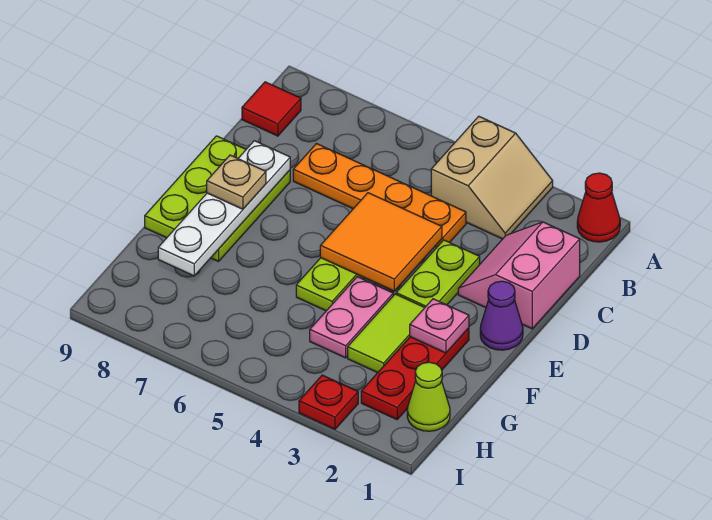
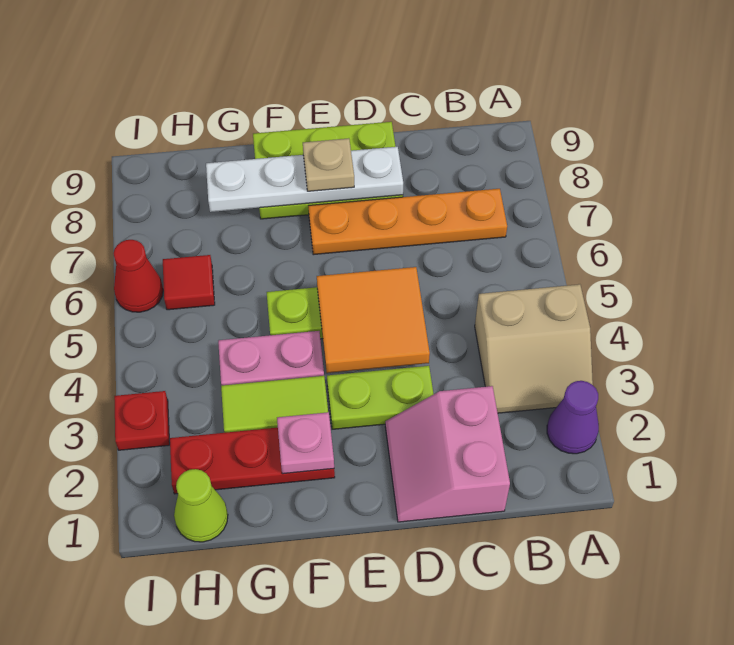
red 1x1 cone [577,173,620,242] -> red 1x1 cone moved to [113,240,163,312]
red 1x1 tile [242,82,301,136] -> red 1x1 tile moved to [163,255,215,310]
pink 2x2 slope [458,222,580,329] -> pink 2x2 slope turned to [385,386,510,522]
orange 1x4 plate [293,144,466,247] -> orange 1x4 plate turned to [308,189,507,255]
purple 1x1 cone [480,281,523,350] -> purple 1x1 cone moved to [547,381,599,454]

